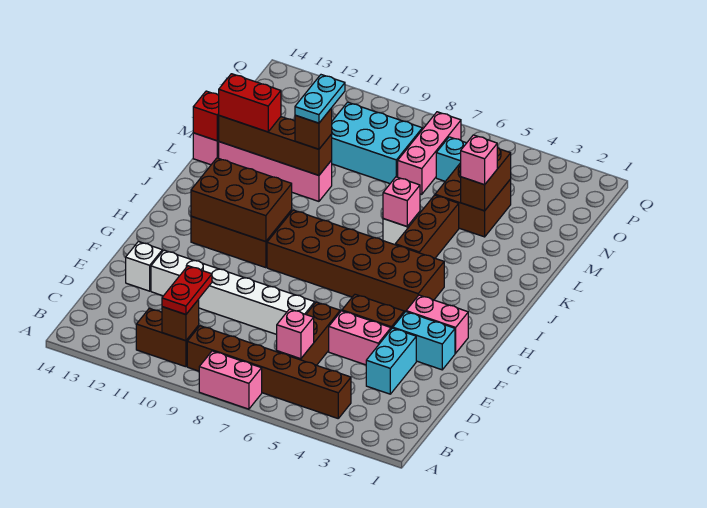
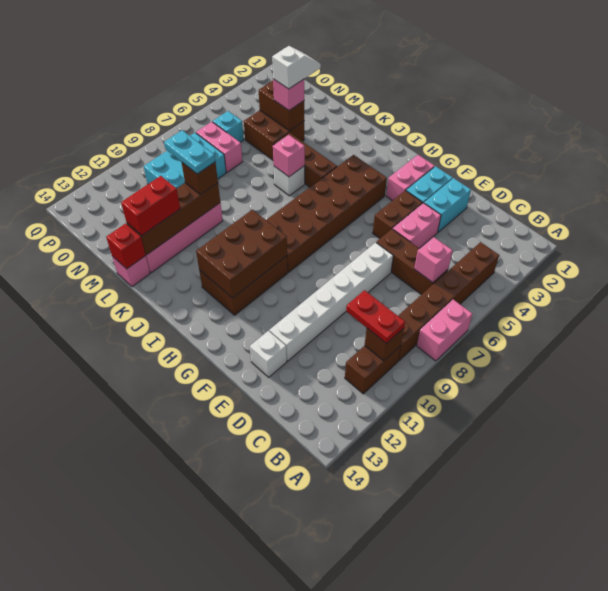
cyan 1x2 brick [366,328,416,394] -> cyan 1x2 brick turned to [424,178,471,232]
none -> white 1x2 slope [272,46,321,89]
pink 1x3 brick [398,112,461,194] -> pink 1x2 brick [196,122,242,172]

